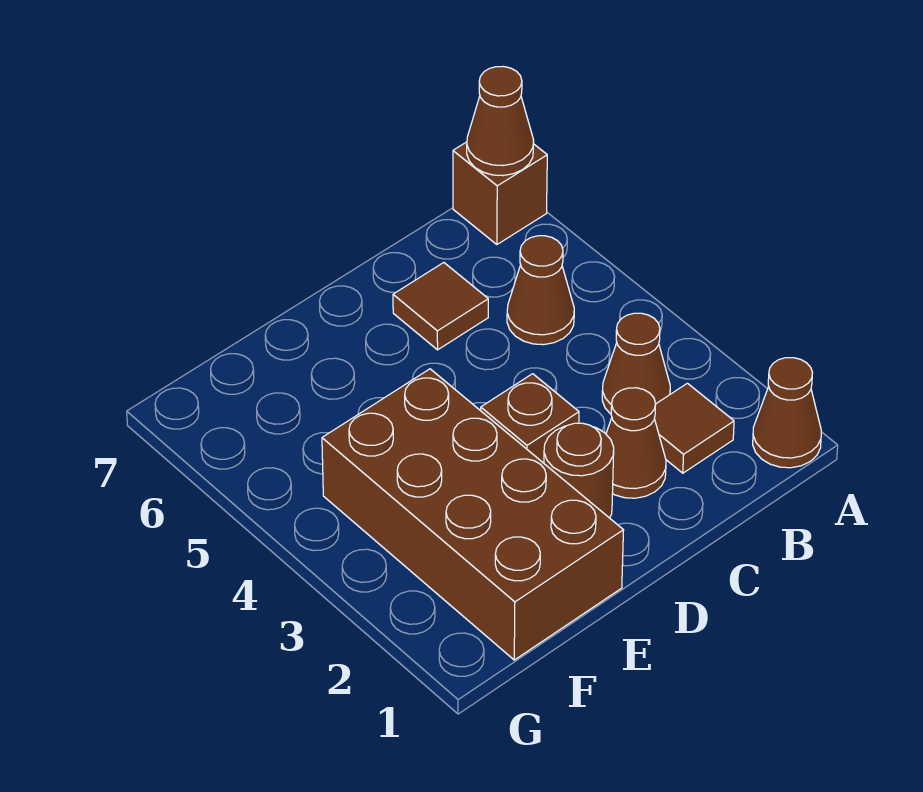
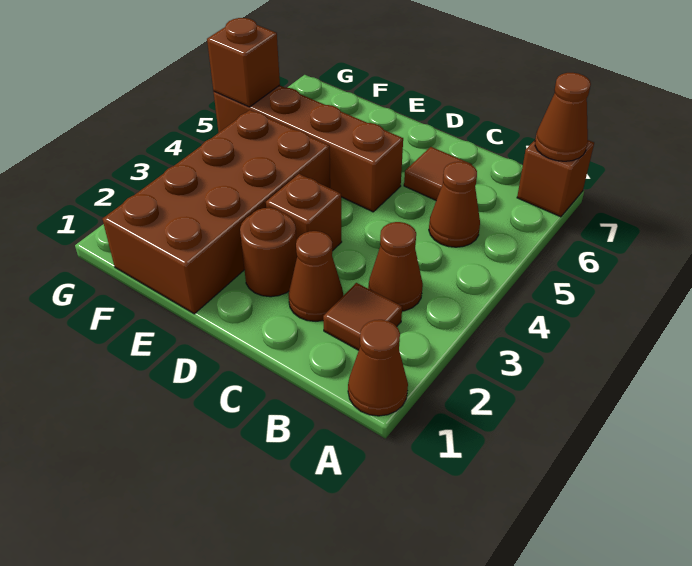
none -> brown 1x4 brick [214,85,403,212]
none -> brown 1x1 brick [207,18,280,107]

